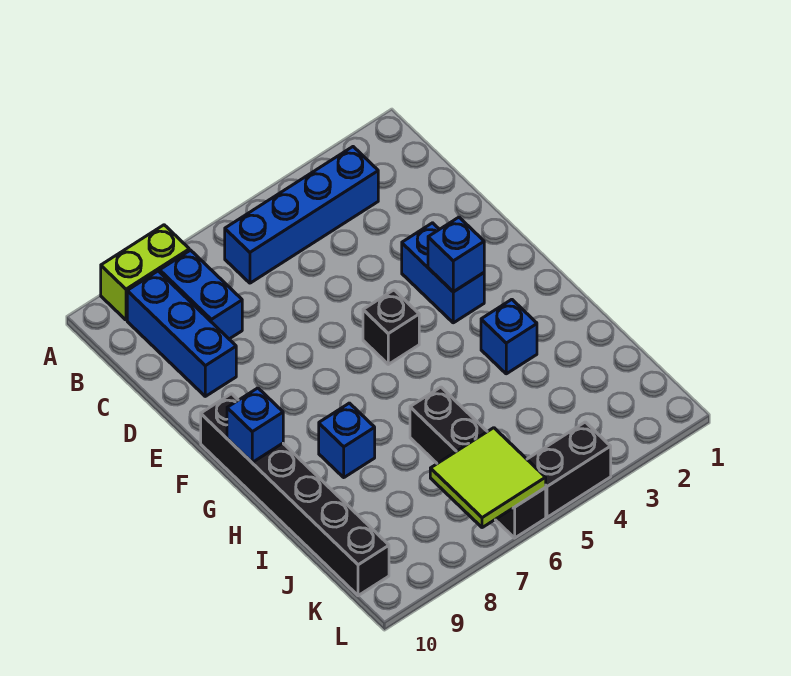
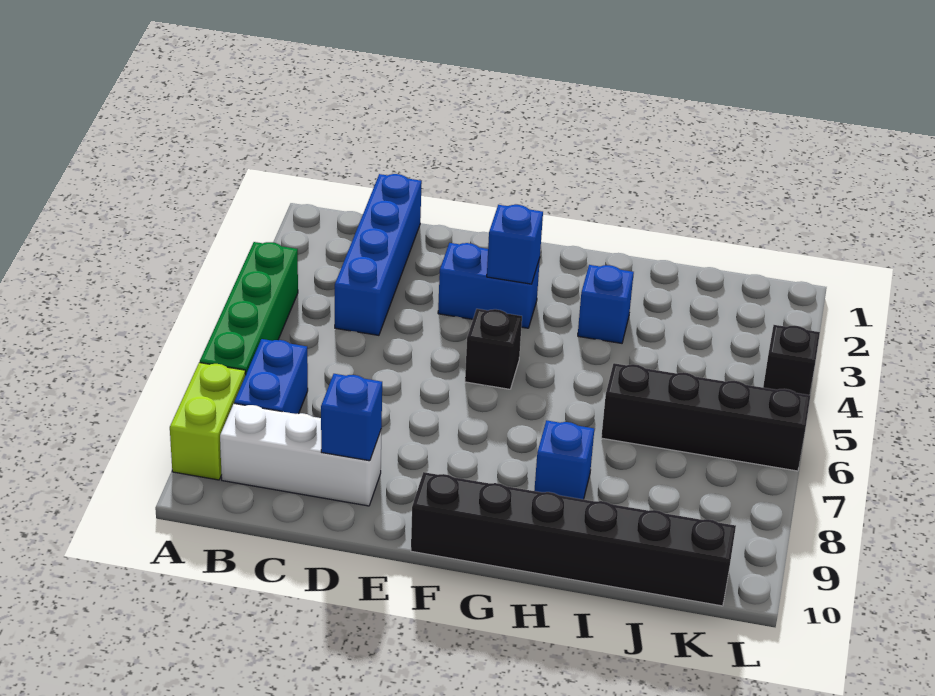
none -> green 1x4 brick [200,242,298,374]
blue 1x4 brick [225,147,378,283] -> blue 1x4 brick moved to [335,174,422,335]
blue 1x2 brick [160,250,242,339] -> blue 1x2 brick turned to [234,339,308,414]
blue 1x3 brick [127,271,236,396] -> white 1x3 brick [220,404,382,506]
blue 1x1 brick [227,388,283,462] -> blue 1x1 brick moved to [321,374,382,461]
lime 2x2 tile [430,428,546,528] -> none
black 1x2 brick [527,422,611,517] -> black 1x1 brick [763,325,820,395]

